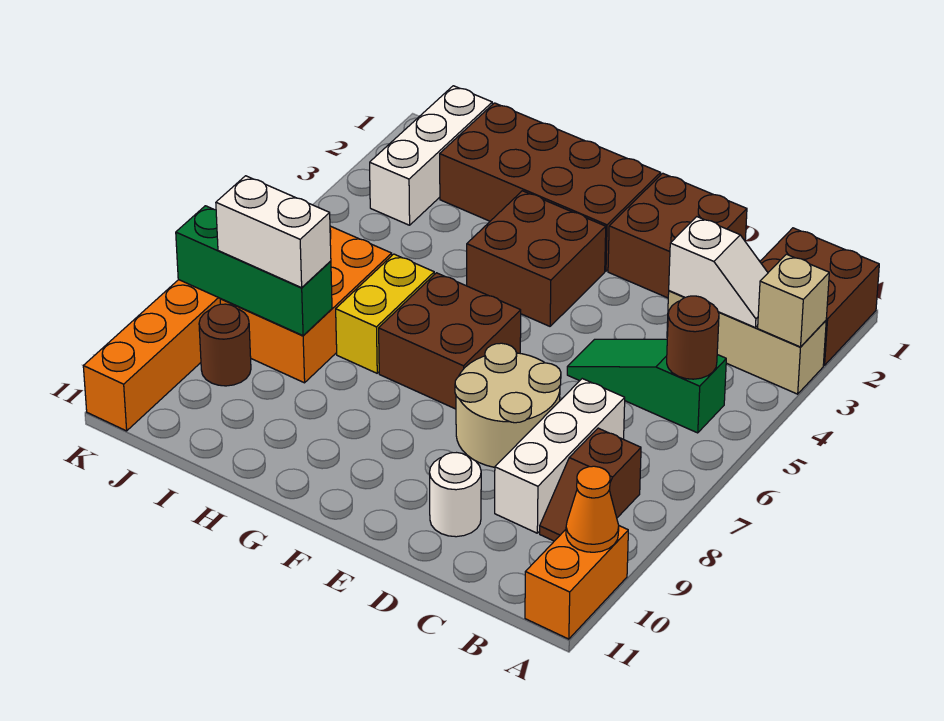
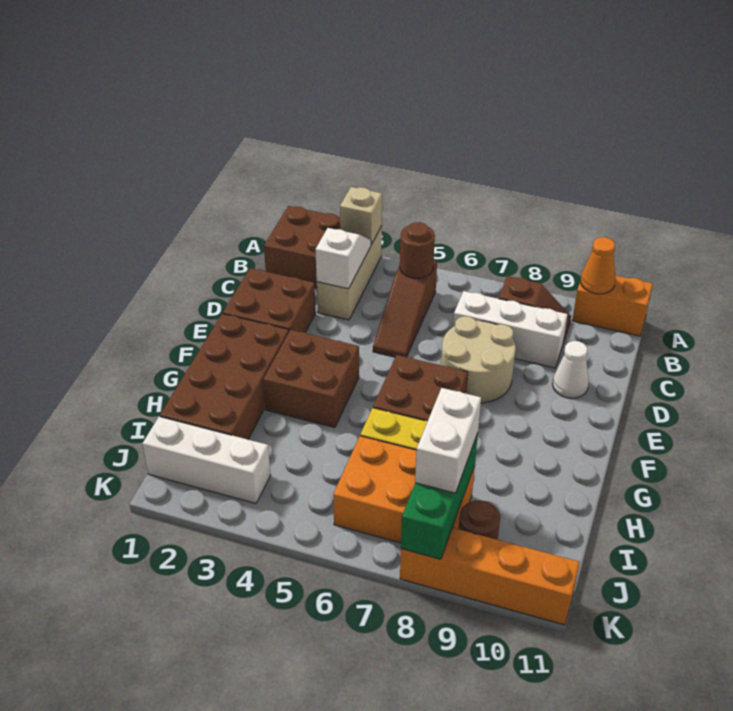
green 1x3 slope [567,339,726,433] -> brown 1x3 slope [373,260,437,357]
white 1x1 round brick [430,453,481,537] -> white 1x1 cone [553,341,589,398]

